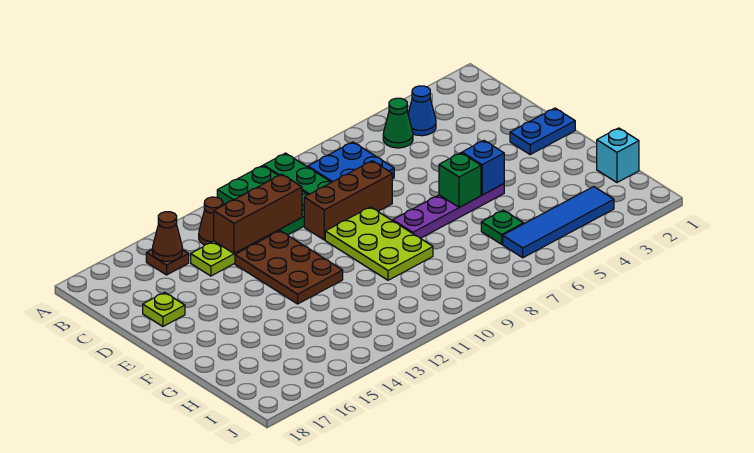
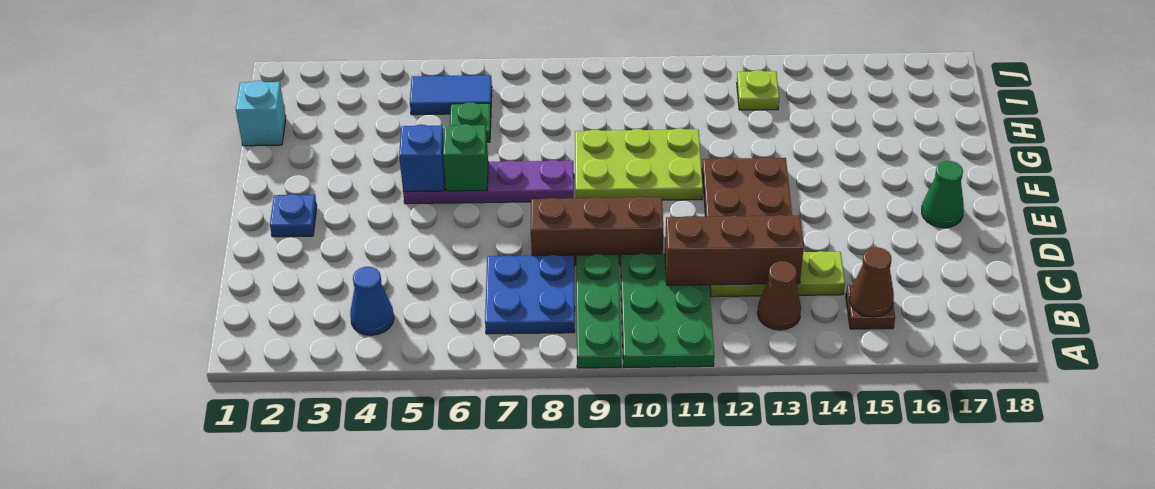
green 1x1 cone [383,98,413,148] -> green 1x1 cone moved to [922,161,964,228]
lime 1x1 plate [143,292,185,326] -> lime 1x1 plate moved to [737,70,779,110]
blue 1x2 plate [510,108,575,154] -> blue 1x1 plate [270,194,317,237]
lime 2x3 plate [325,207,433,280] -> lime 2x3 plate turned to [575,128,703,200]
blue 1x4 tile [503,187,614,258] -> blue 1x2 tile [410,75,492,115]

